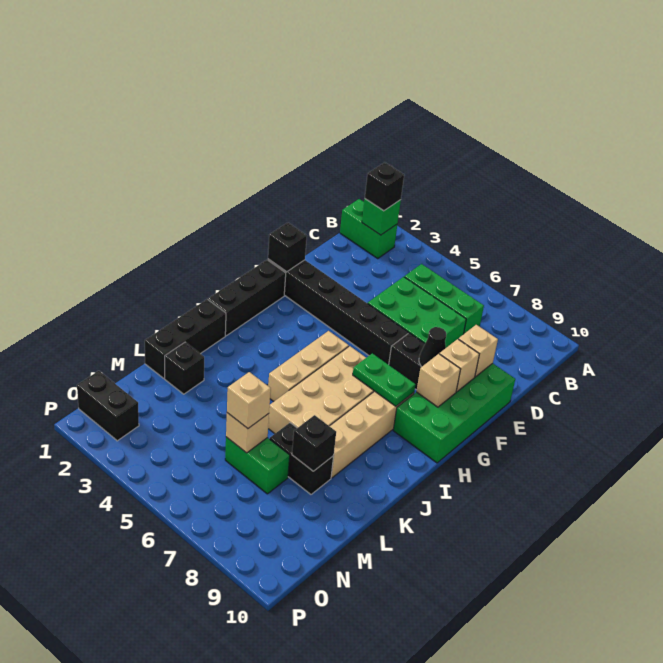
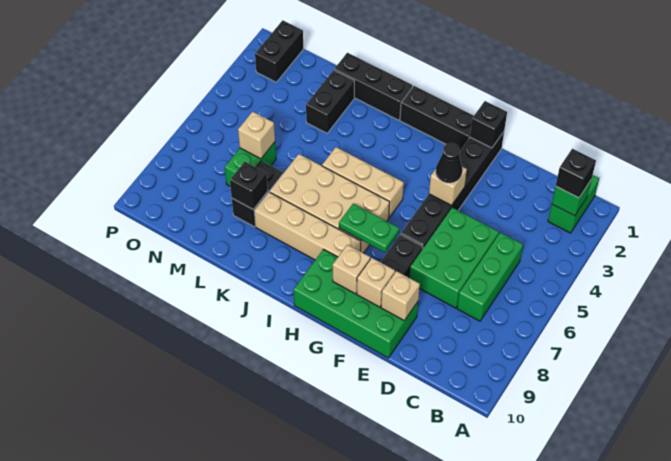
black 1x1 cone [419,327,446,367] -> black 1x1 cone moved to [436,143,462,183]
green 1x2 plate [353,353,416,406] -> green 1x2 plate turned to [339,204,399,252]
black 1x1 brick [165,342,204,394] -> black 1x2 brick [306,70,354,133]
tan 1x1 brick [227,372,271,428] -> tan 1x1 brick moved to [429,167,467,206]

